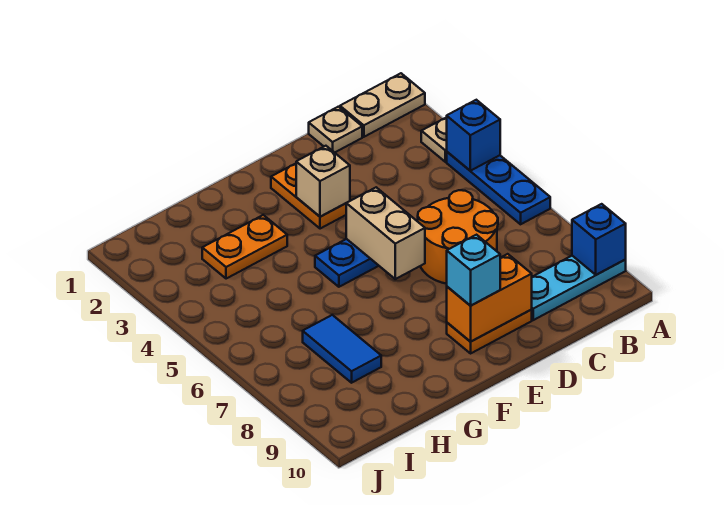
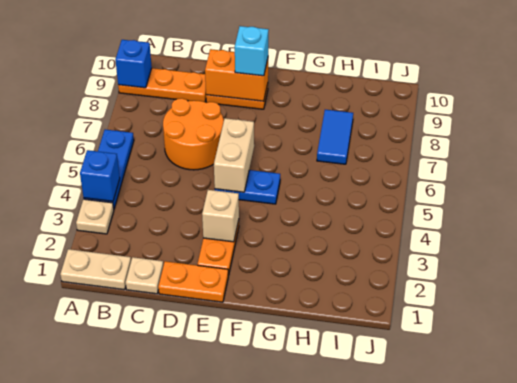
cyan 1x3 plate [532,256,626,320] -> orange 1x3 plate [118,68,206,102]
orange 1x2 plate [202,215,287,279] -> orange 1x2 plate moved to [158,261,228,302]

